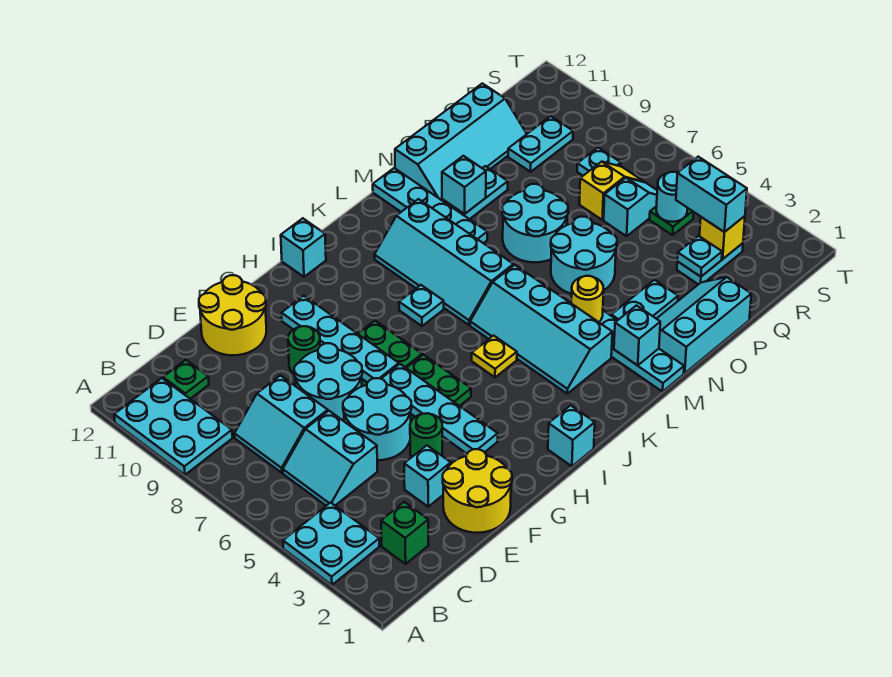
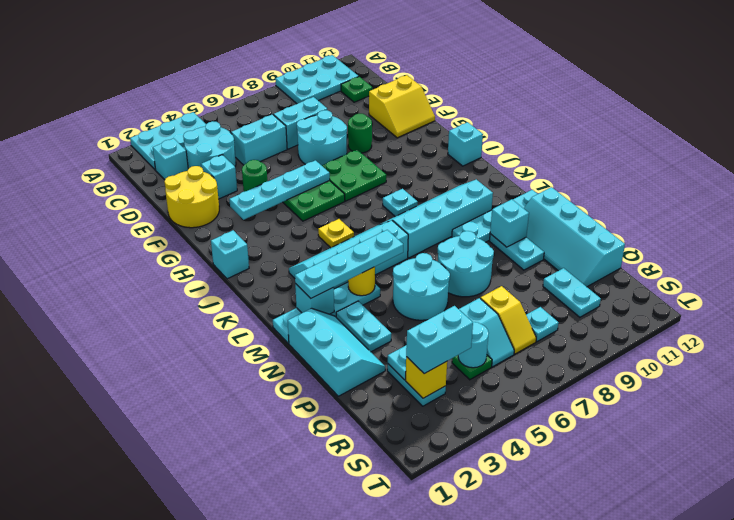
cyan 2x2 plate [283,503,379,585] -> cyan 2x3 plate [130,112,206,170]
green 1x1 brick [381,502,428,564] -> cyan 1x1 brick [153,138,188,180]
cyan 2x2 round brick [343,378,411,460] -> cyan 2x2 round brick moved to [183,121,236,169]
yellow 2x2 round brick [199,275,266,355] -> yellow 2x2 slope [369,75,435,138]
cyan 1x4 plate [282,296,399,383] -> cyan 1x4 plate moved to [295,230,403,298]

